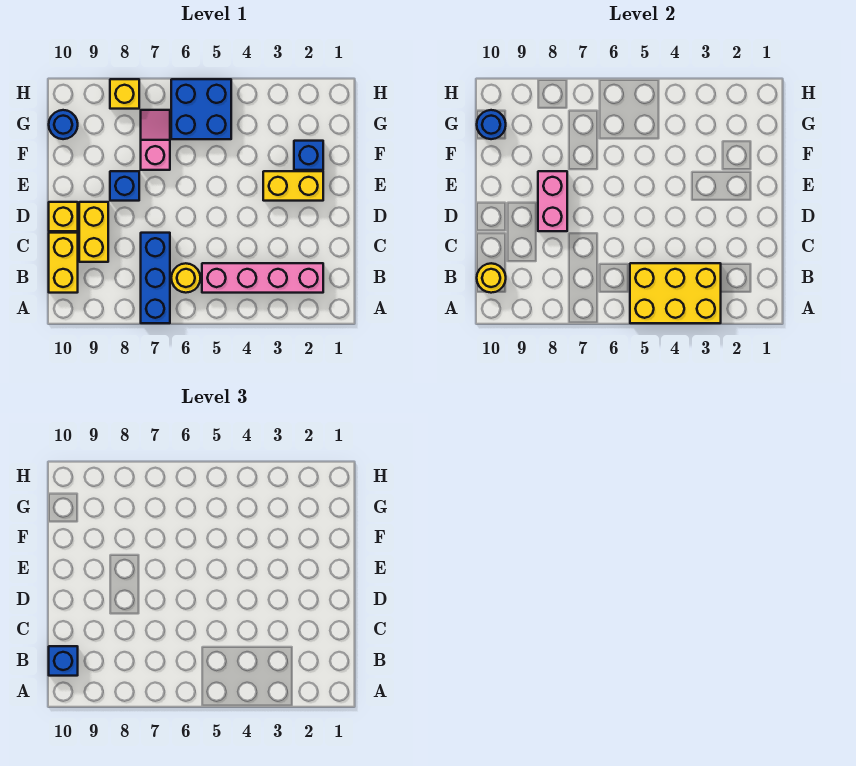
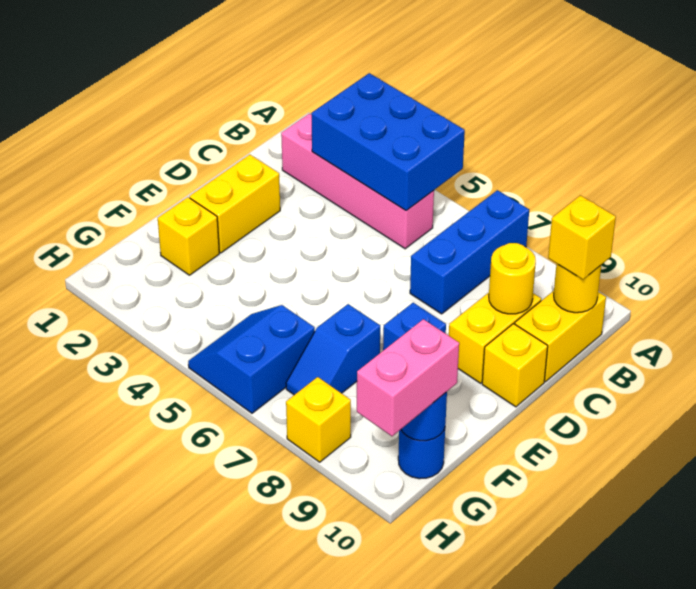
yellow 2x3 brick [630,263,721,323] -> blue 2x3 brick [311,73,465,211]
yellow 1x1 round brick [171,263,200,293] -> yellow 1x1 round brick moved to [489,243,536,314]
blue 1x1 brick [49,646,78,676] -> yellow 1x1 brick [548,195,616,279]
pink 1x2 brick [538,171,567,231] -> pink 1x2 brick moved to [357,319,459,436]
yellow 1x2 brick [263,171,323,201] -> yellow 1x2 brick turned to [189,155,280,253]
blue 1x1 brick [294,141,323,170] -> yellow 1x1 brick [158,197,219,275]
pink 1x2 slope [141,110,170,170] -> blue 1x2 slope [286,304,380,395]
blue 2x2 brick [171,79,231,139] -> blue 2x2 slope [188,305,315,413]

